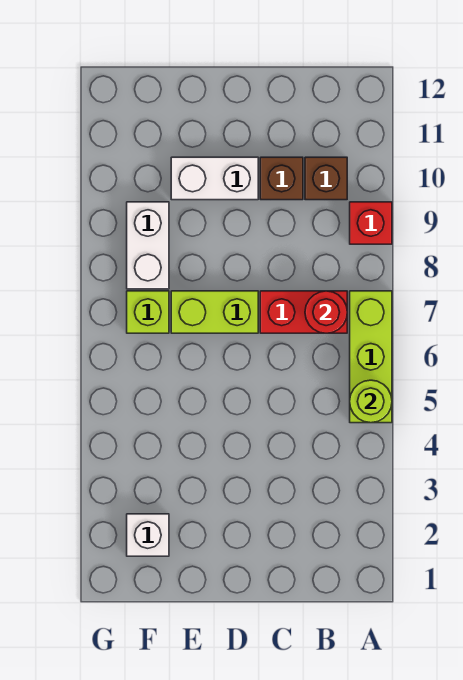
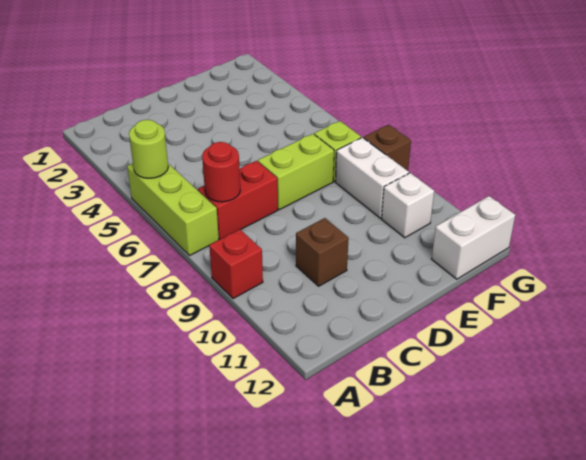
brown 1x1 brick [305,157,347,200] -> brown 1x1 brick moved to [364,125,411,171]
white 1x2 brick [171,157,258,200] -> white 1x2 brick moved to [432,196,515,279]
white 1x1 brick [127,514,169,556] -> white 1x1 brick moved to [382,173,434,238]

